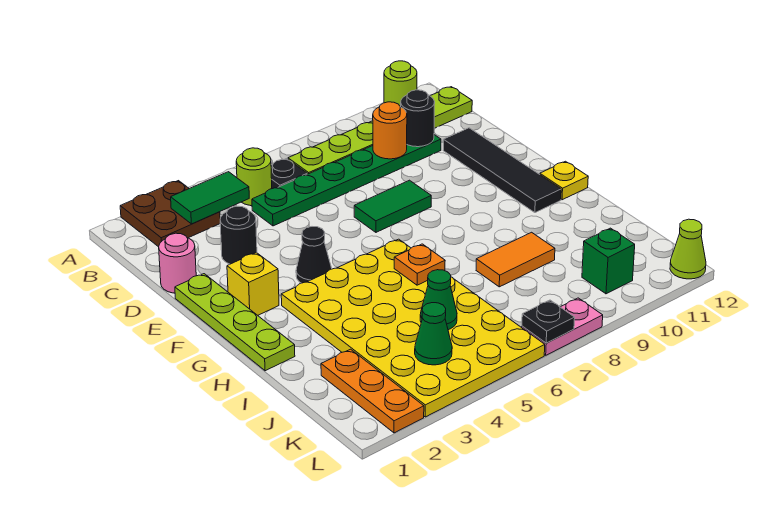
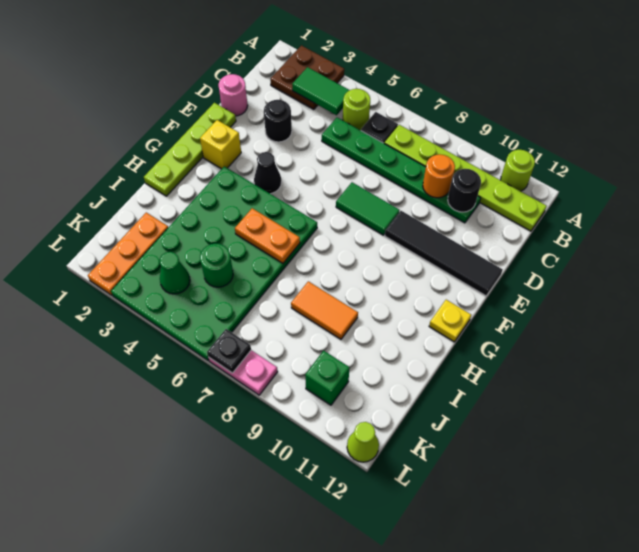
black 1x4 tile [443,128,561,213] -> black 1x4 tile turned to [385,211,503,296]
yellow 4x6 plate [281,239,545,417] -> green 4x6 plate [111,166,317,361]
orange 1x1 plate [394,244,445,285] -> orange 1x2 plate [235,208,300,263]
green 1x1 cone [420,270,457,330] -> green 1x1 round brick [200,243,233,287]

